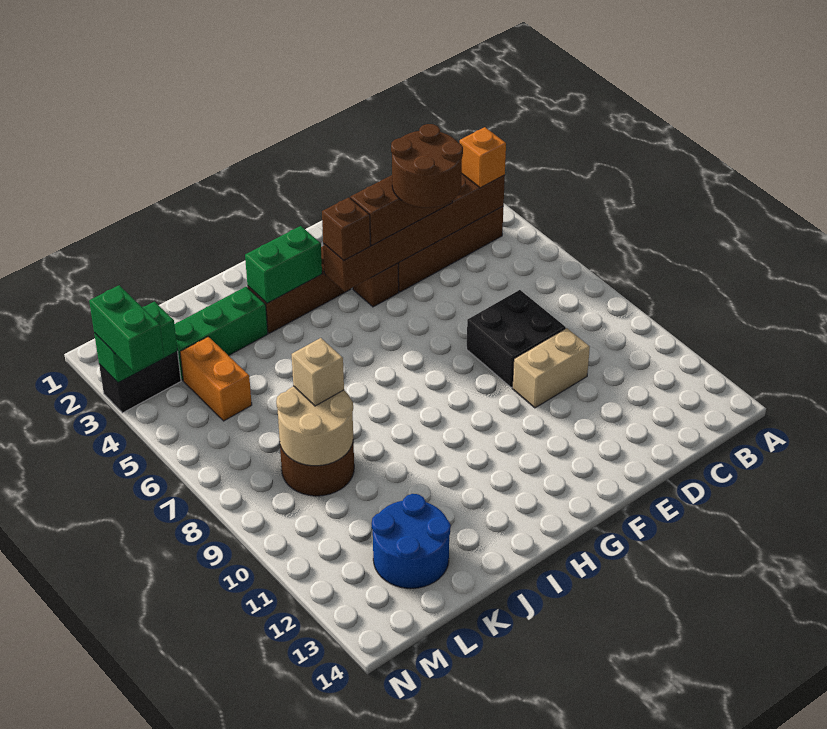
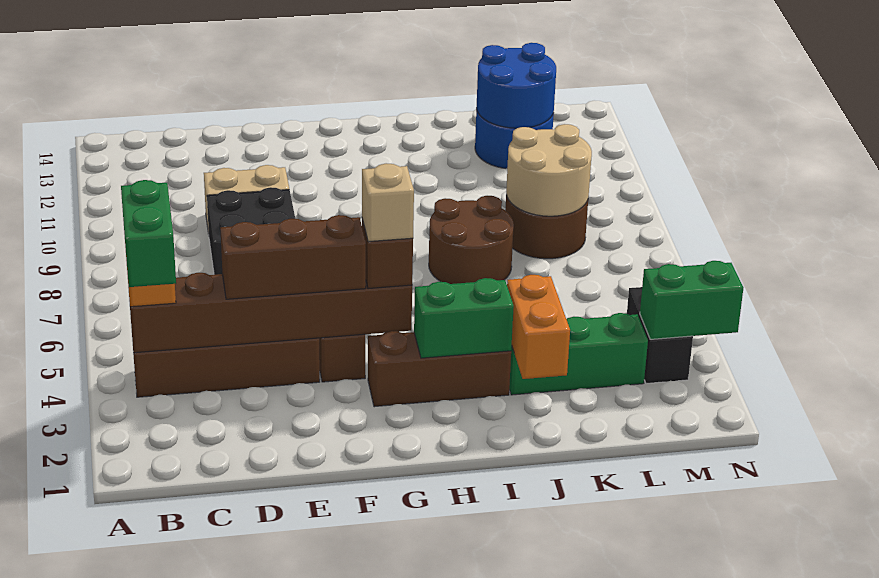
brown 2x2 round brick [391,124,463,208] -> brown 2x2 round brick moved to [429,196,514,284]
tan 1x1 brick [292,338,344,406] -> tan 1x1 brick moved to [362,163,414,242]
none -> blue 2x2 round brick [476,43,556,128]
orange 1x2 brick [180,337,252,421] -> orange 1x2 brick moved to [507,275,570,379]
black 1x2 brick [99,352,181,413] -> black 1x2 brick turned to [627,287,693,384]
green 1x2 brick [89,285,164,372] -> green 1x2 brick moved to [121,180,176,287]

